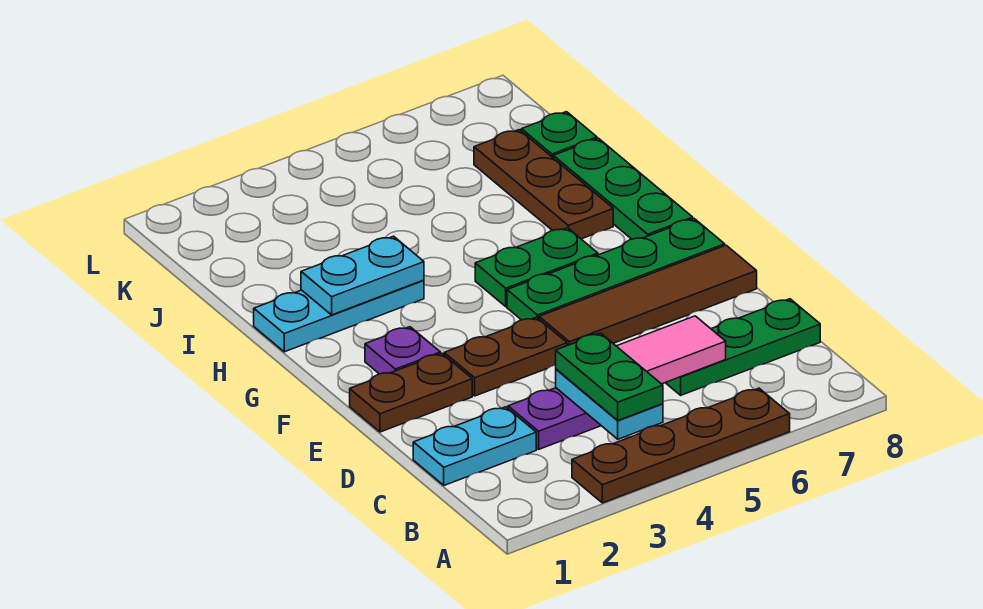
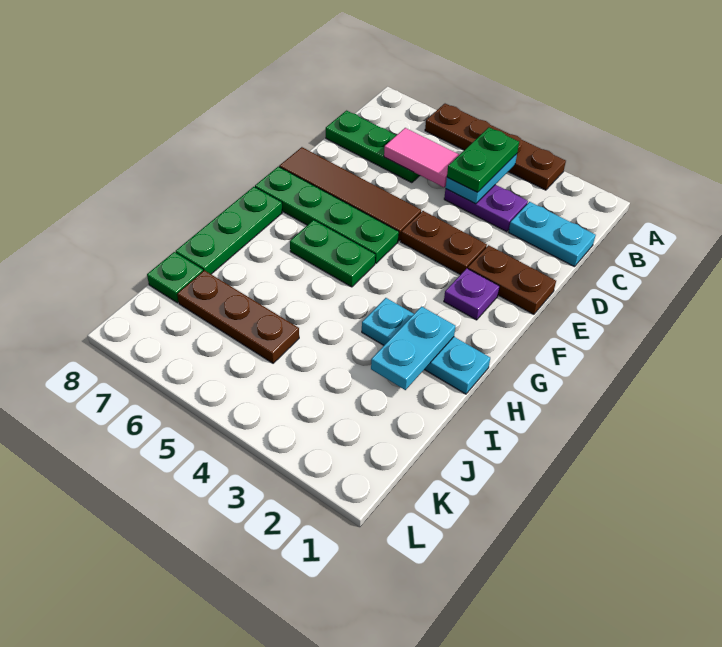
cyan 1x2 plate [301,236,424,315] -> cyan 1x2 plate turned to [371,306,456,390]
brown 1x3 plate [474,130,613,239] -> brown 1x3 plate turned to [177,270,299,363]

